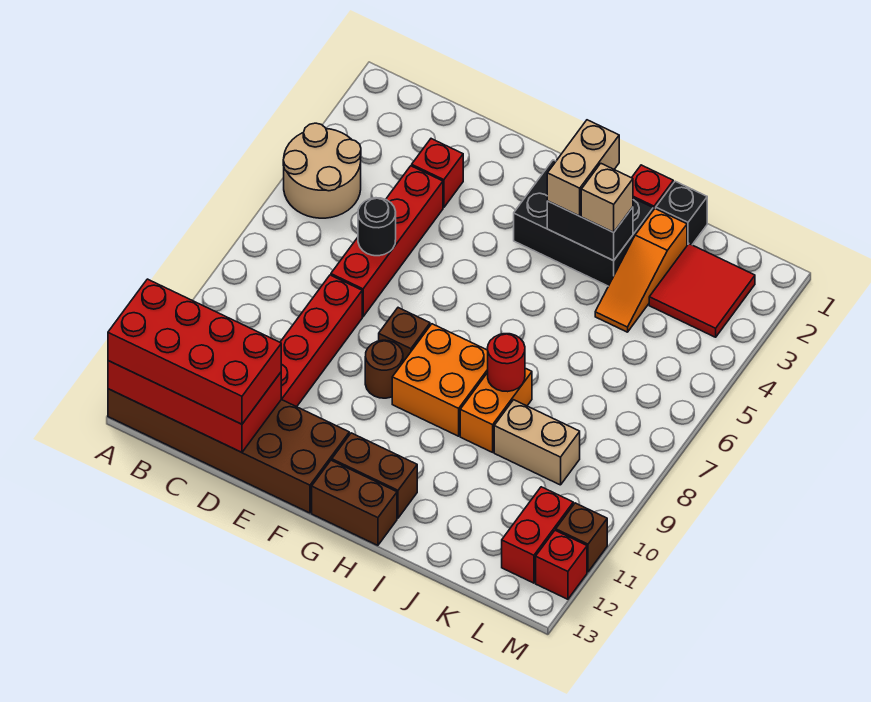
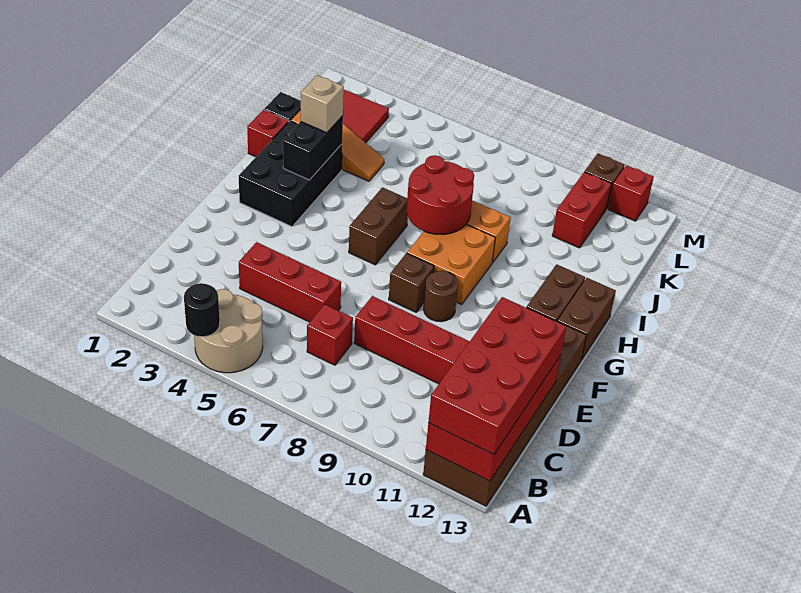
red 1x1 brick [412,139,463,207] -> red 1x1 brick moved to [307,304,353,365]
red 1x4 brick [331,166,443,317] -> red 1x3 brick [239,242,341,322]
black 1x1 round brick [358,198,396,256] -> black 1x1 round brick moved to [184,283,220,337]
none -> brown 1x2 brick [349,187,408,265]
tan 1x2 brick [547,120,619,216] -> none
red 1x1 round brick [488,334,525,392] -> red 2x2 round brick [407,155,474,234]
tan 1x2 brick [494,400,580,485] -> none
red 1x2 brick [502,487,573,583] -> red 1x2 brick turned to [552,172,611,248]

